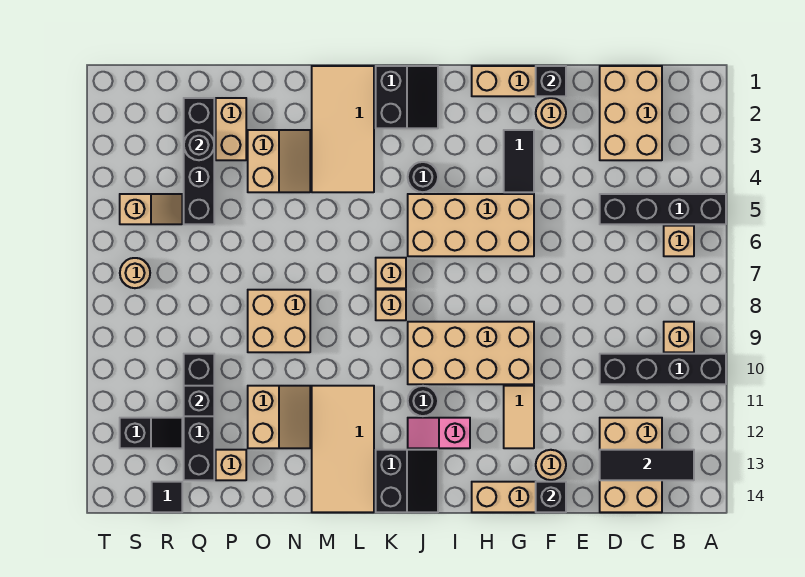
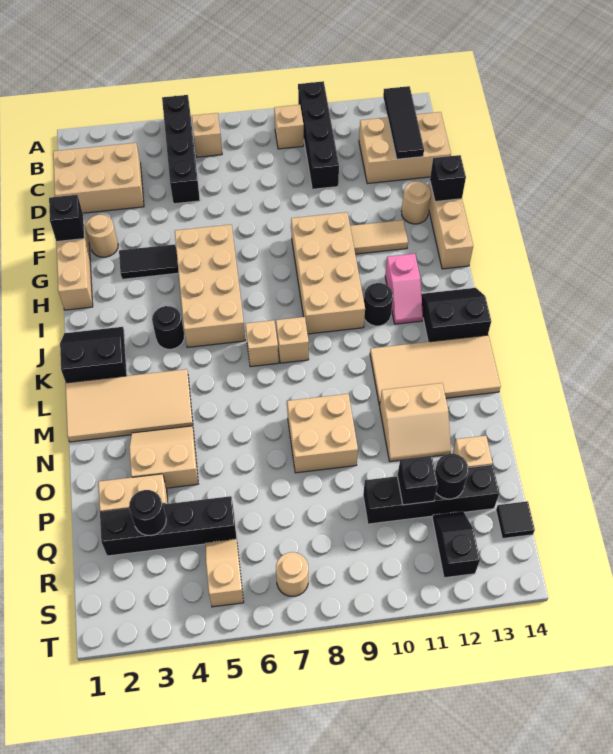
tan 2x2 slope [248,386,310,448] -> tan 2x2 slope turned to [380,383,451,462]
none -> black 1x1 round brick [435,454,469,499]

